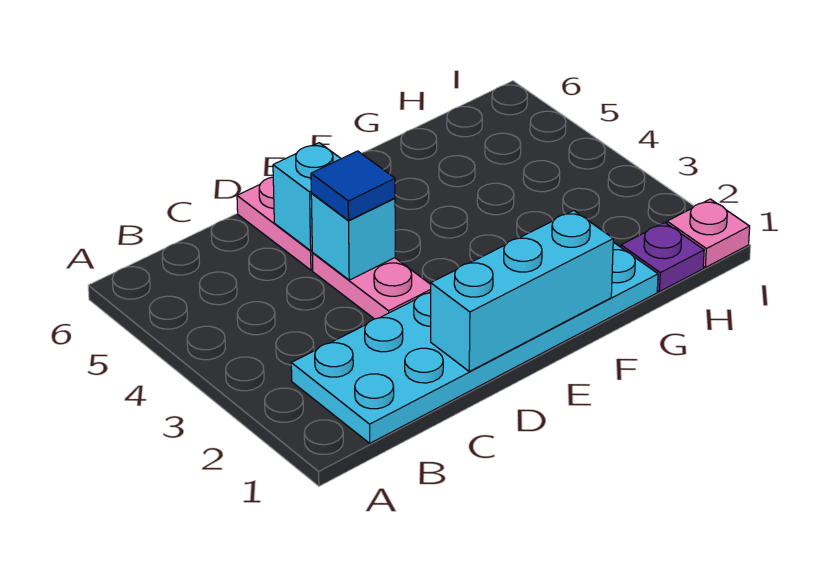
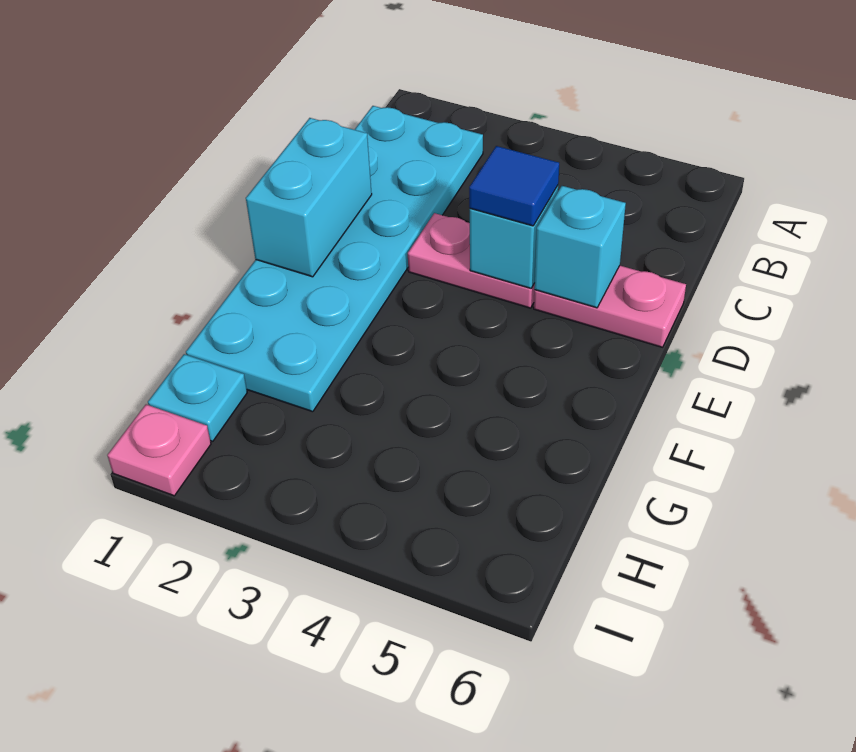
cyan 1x3 brick [431,211,613,371] -> cyan 1x2 brick [246,118,372,277]
purple 1x1 plate [621,223,704,292] -> cyan 1x1 plate [148,354,247,441]

